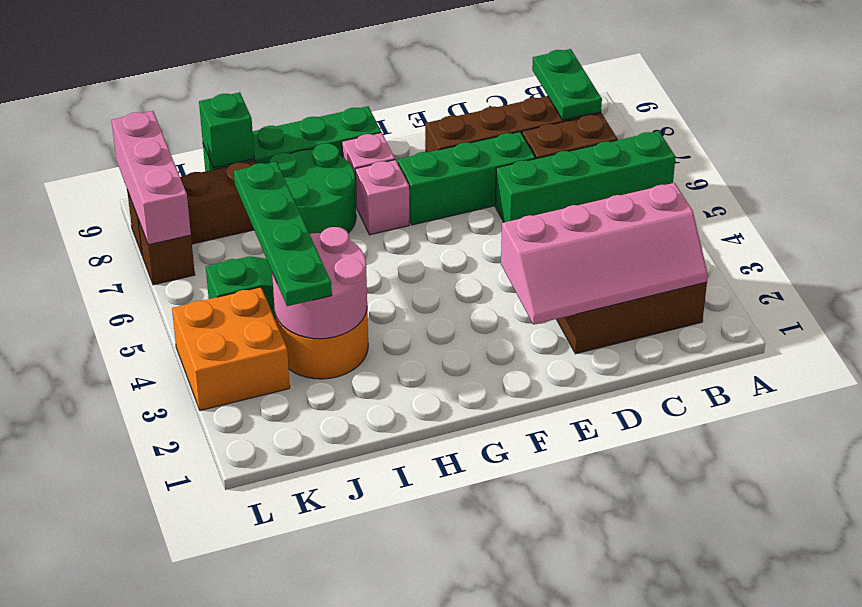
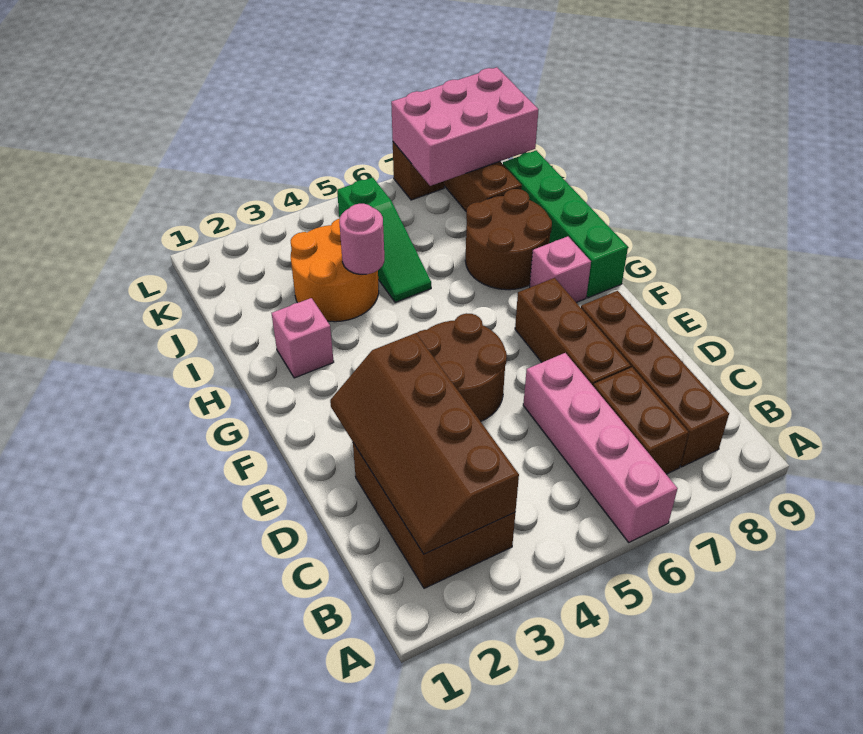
green 1x4 brick [495,131,675,222] -> pink 1x4 brick [523,353,678,542]
pink 2x4 slope [501,183,708,325] -> brown 2x4 slope [330,333,519,554]
green 1x2 plate [532,49,602,120] -> none
green 1x3 brick [398,132,535,225] -> brown 1x3 brick [515,278,631,386]
none -> brown 2x2 round brick [416,313,507,421]
pink 1x1 brick [355,160,409,235] -> pink 1x1 brick moved to [272,298,334,378]
green 2x2 round brick [270,143,356,234] -> brown 2x2 round brick [465,189,552,290]
pink 2x2 round brick [272,227,367,339] -> pink 1x1 round brick [339,204,384,274]
green 1x4 plate [234,162,332,306] -> none
green 1x1 brick [199,92,254,168] -> none
orange 2x2 brick [172,287,290,411] -> none
pink 1x3 brick [111,111,191,245] -> pink 2x3 brick [391,67,539,186]

